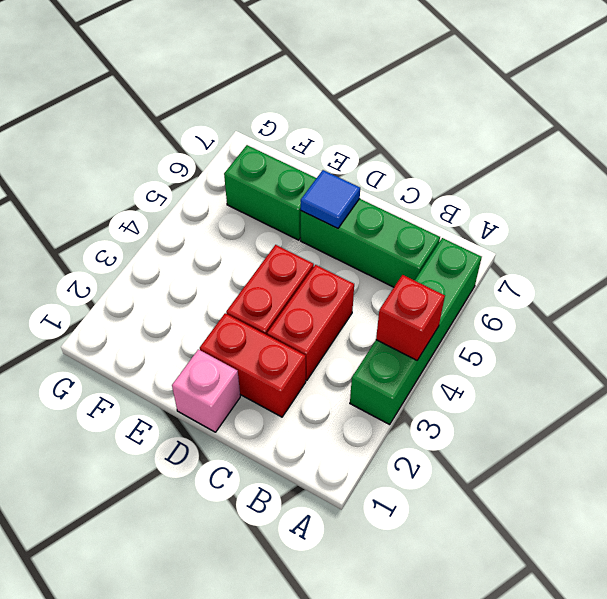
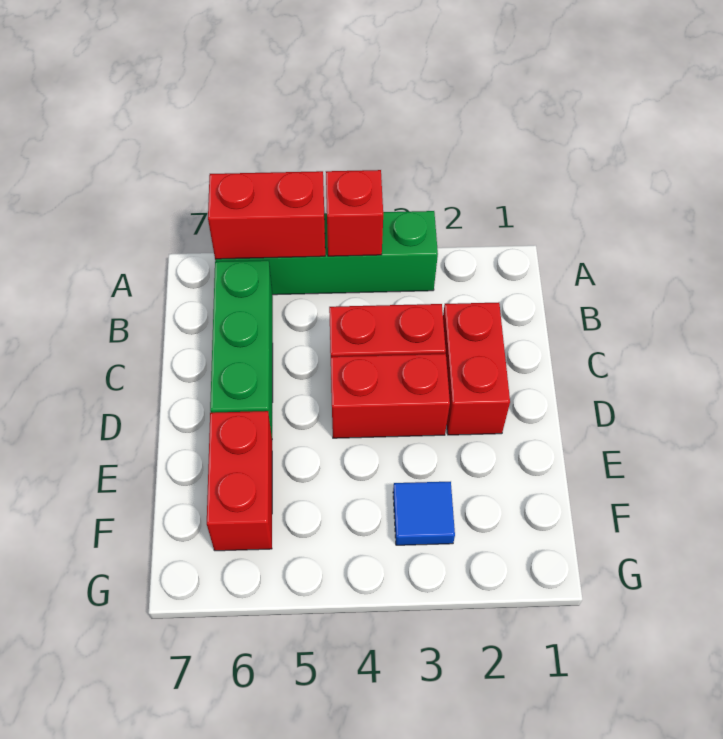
none -> red 1x2 brick [208,171,325,259]
pink 1x1 brick [172,349,240,432] -> none
blue 1x1 tile [301,170,360,228] -> blue 1x1 tile moved to [393,482,455,545]
green 1x2 brick [224,145,316,240] -> red 1x2 brick [207,411,272,551]

